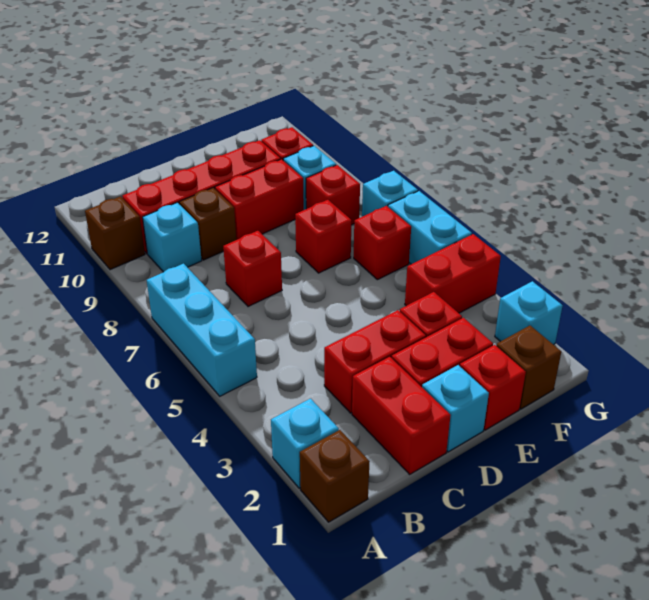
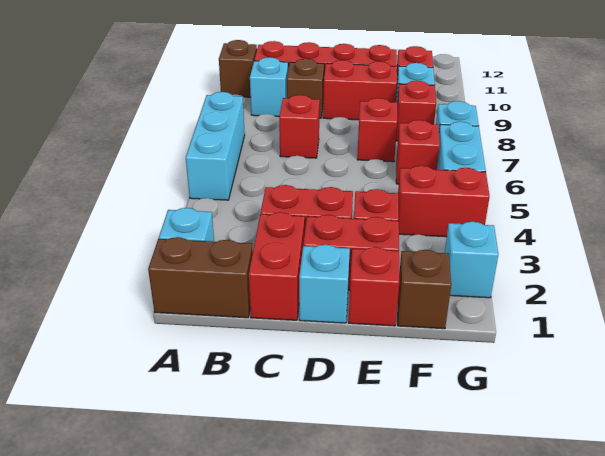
brown 1x1 brick [300,430,370,522] -> brown 1x2 brick [148,237,253,318]

